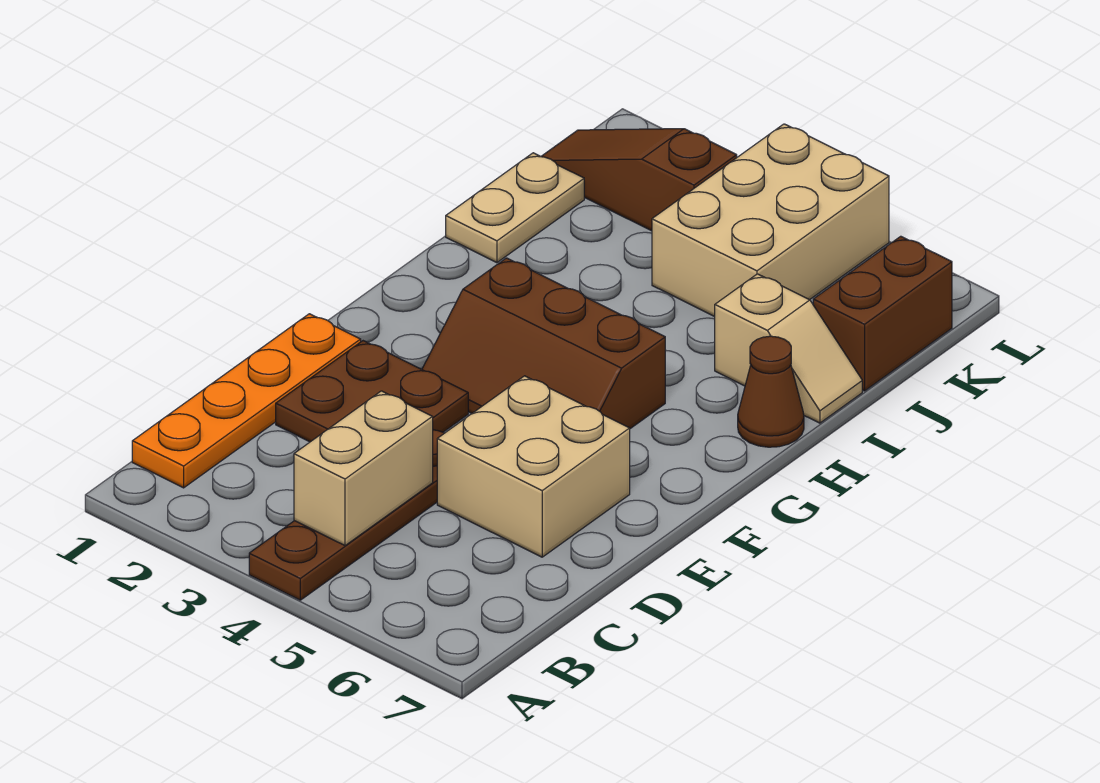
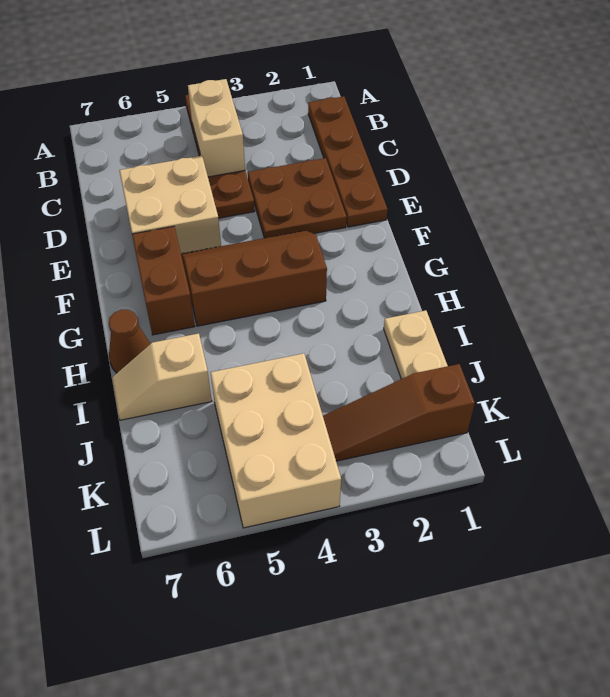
orange 1x4 plate [132,314,361,488] -> brown 1x4 plate [308,96,388,227]
brown 1x2 brick [813,236,952,391] -> brown 1x2 brick moved to [132,227,195,335]
brown 1x3 slope [541,129,737,231] -> brown 1x3 slope turned to [323,364,475,461]

